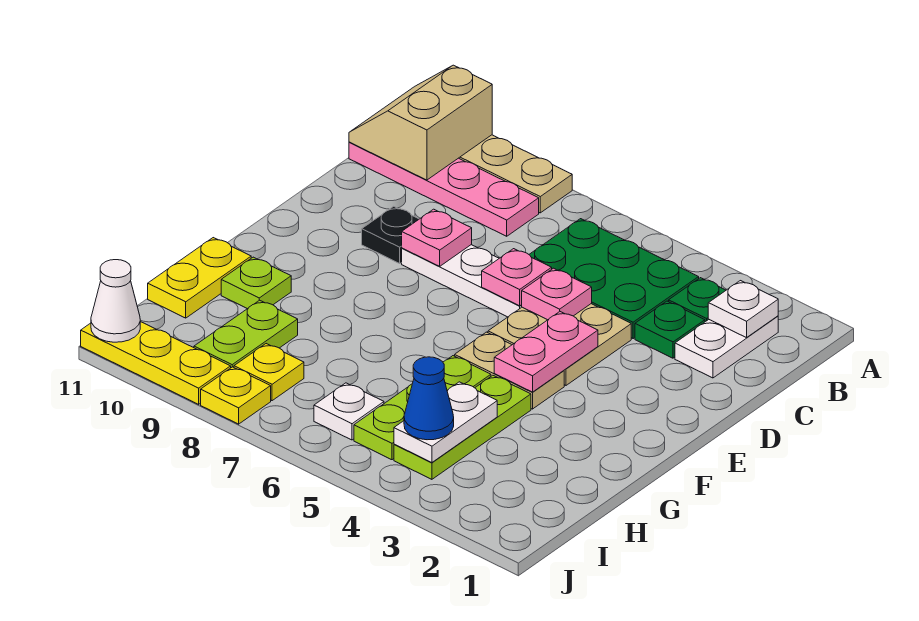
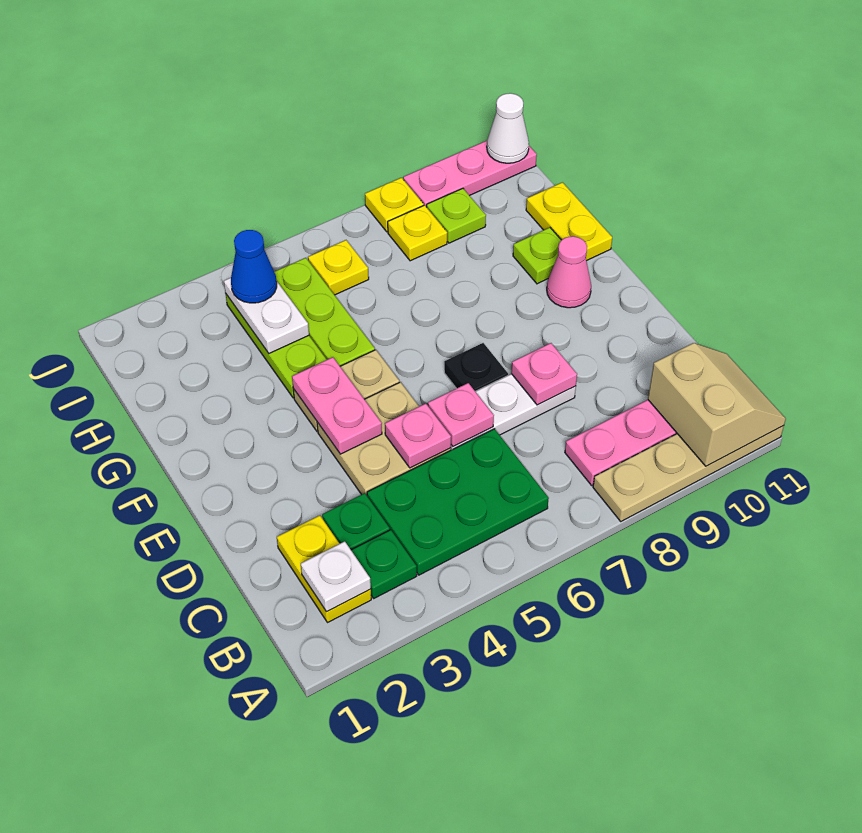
white 1x2 plate [675,316,778,378] -> yellow 1x2 plate [277,515,371,623]
black 1x1 plate [362,206,419,263] -> black 1x1 plate moved to [444,343,508,391]
none -> pink 1x1 cone [547,236,591,308]
lime 1x2 plate [194,300,298,368] -> lime 1x1 plate [427,188,486,243]
white 1x1 plate [314,383,384,440] -> yellow 1x1 plate [308,240,369,295]
yellow 1x3 plate [81,322,231,404] -> pink 1x3 plate [403,141,537,207]

